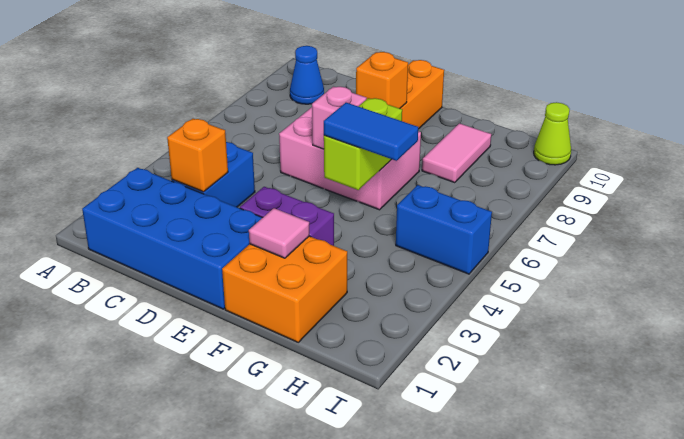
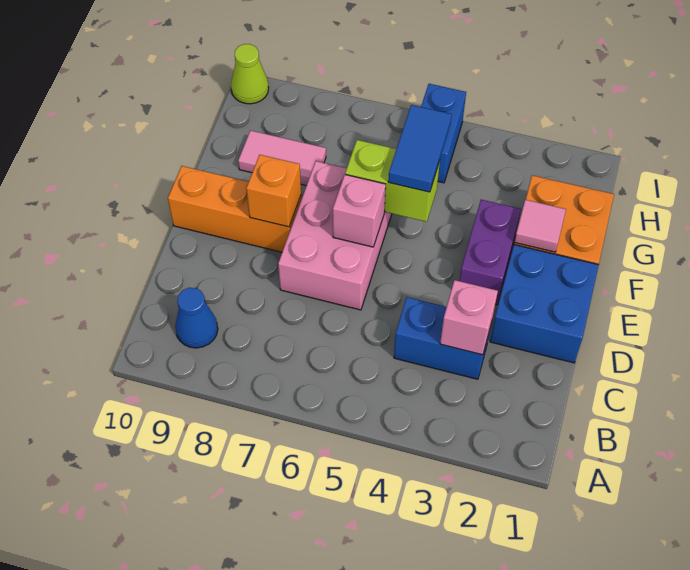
blue 2x4 brick [82,168,262,309] -> blue 2x2 brick [490,245,599,363]
orange 1x1 brick [167,119,228,192] -> pink 1x1 brick [440,280,498,355]

